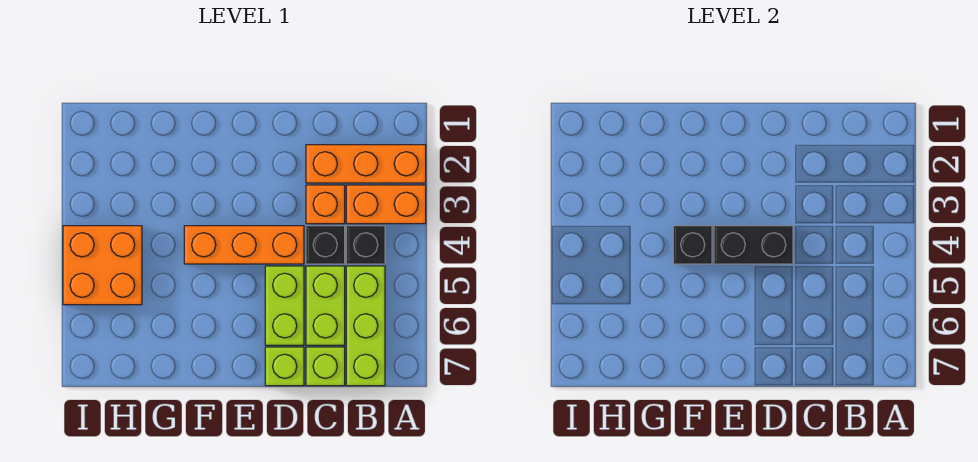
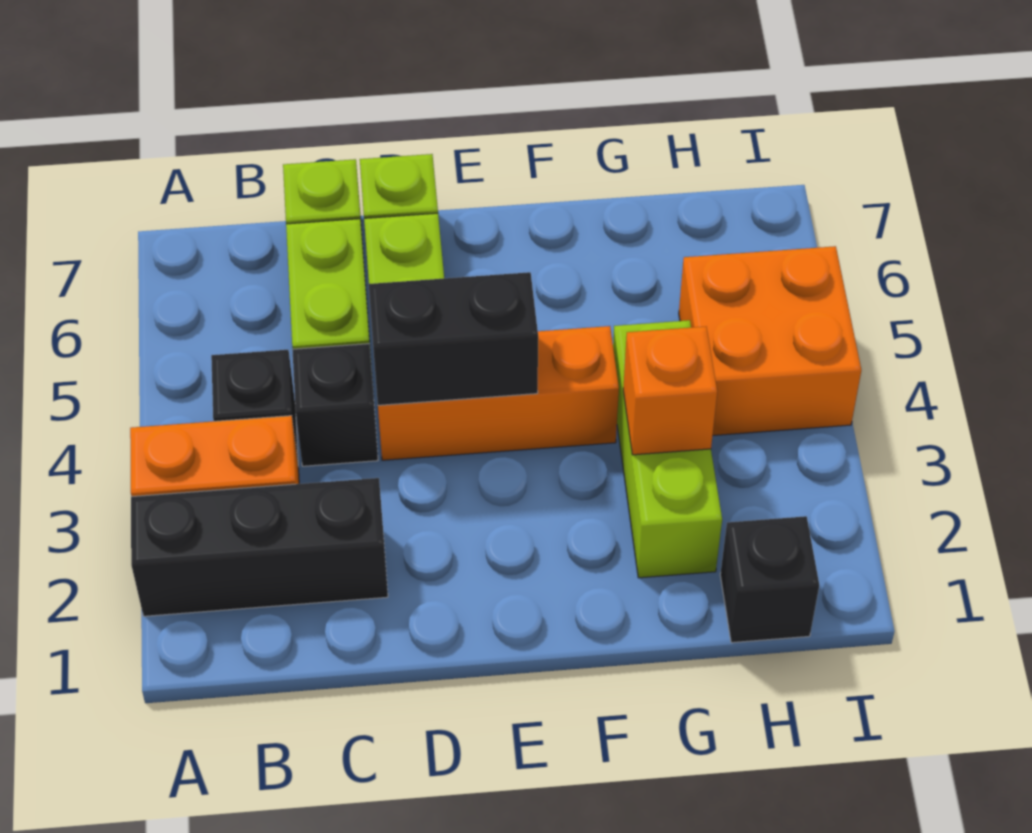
orange 1x3 brick [306,145,426,183] -> black 1x3 brick [131,478,388,616]
lime 1x3 brick [346,266,385,386] -> lime 1x3 brick moved to [613,320,722,578]
orange 1x1 brick [306,185,345,224] -> orange 1x1 brick moved to [623,327,717,455]
black 1x1 brick [673,226,712,264] -> black 1x1 brick moved to [720,516,819,643]

